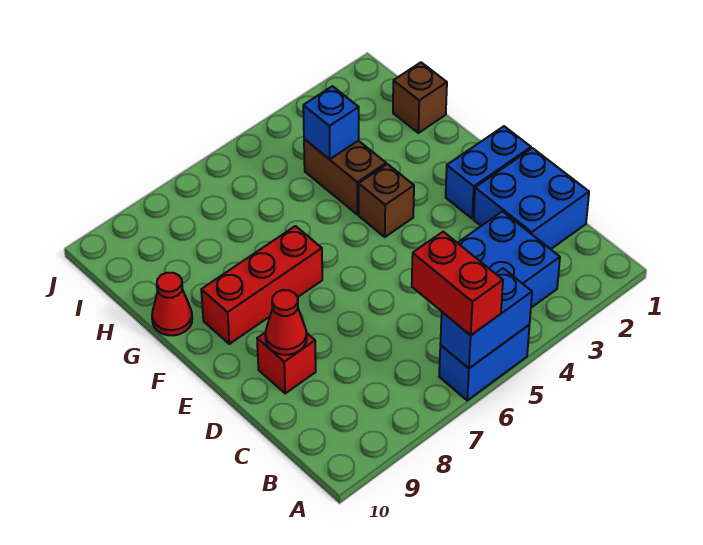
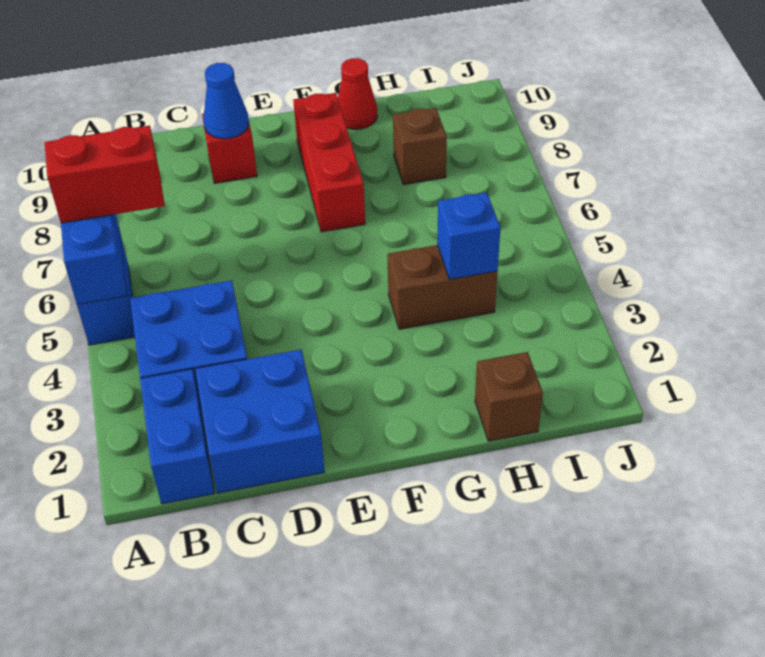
red 1x1 cone [265,290,307,355] -> blue 1x1 cone [203,63,249,139]
blue 1x2 brick [446,126,531,219] -> blue 1x2 brick moved to [140,369,215,504]
brown 1x1 brick [359,164,414,237] -> brown 1x1 brick moved to [393,108,447,185]

